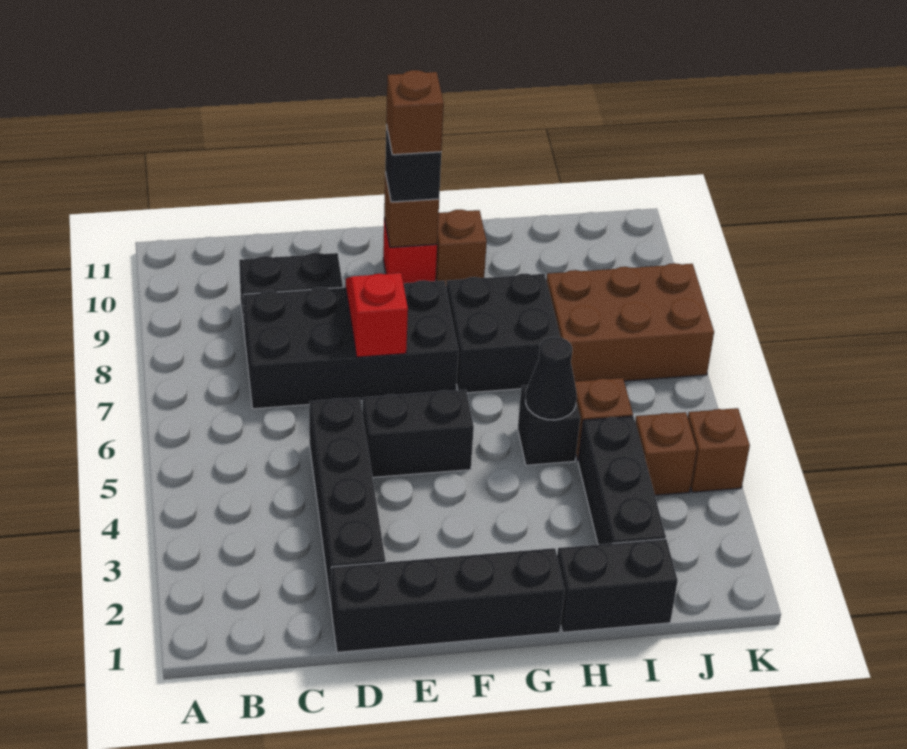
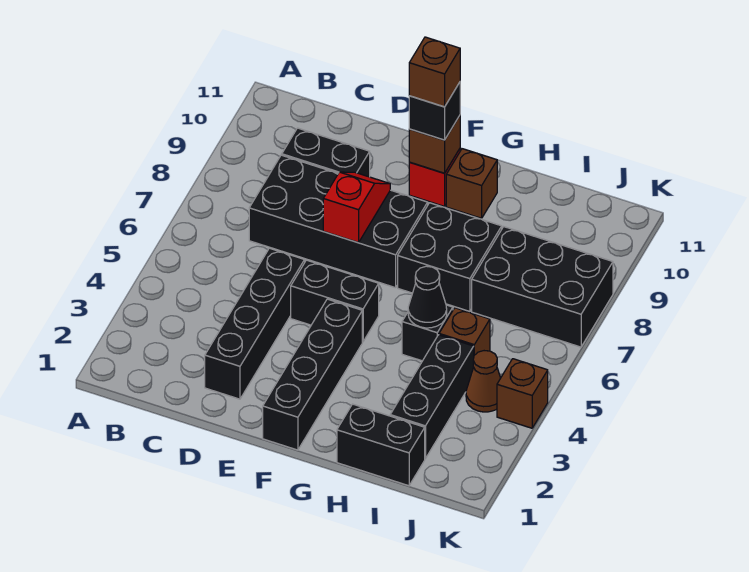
black 1x4 brick [331,548,565,652] -> black 1x4 brick turned to [263,299,362,450]
brown 2x3 brick [546,263,714,382] -> black 2x3 brick [472,227,613,347]
brown 1x1 brick [635,412,697,495] -> brown 1x1 cone [466,351,500,412]

